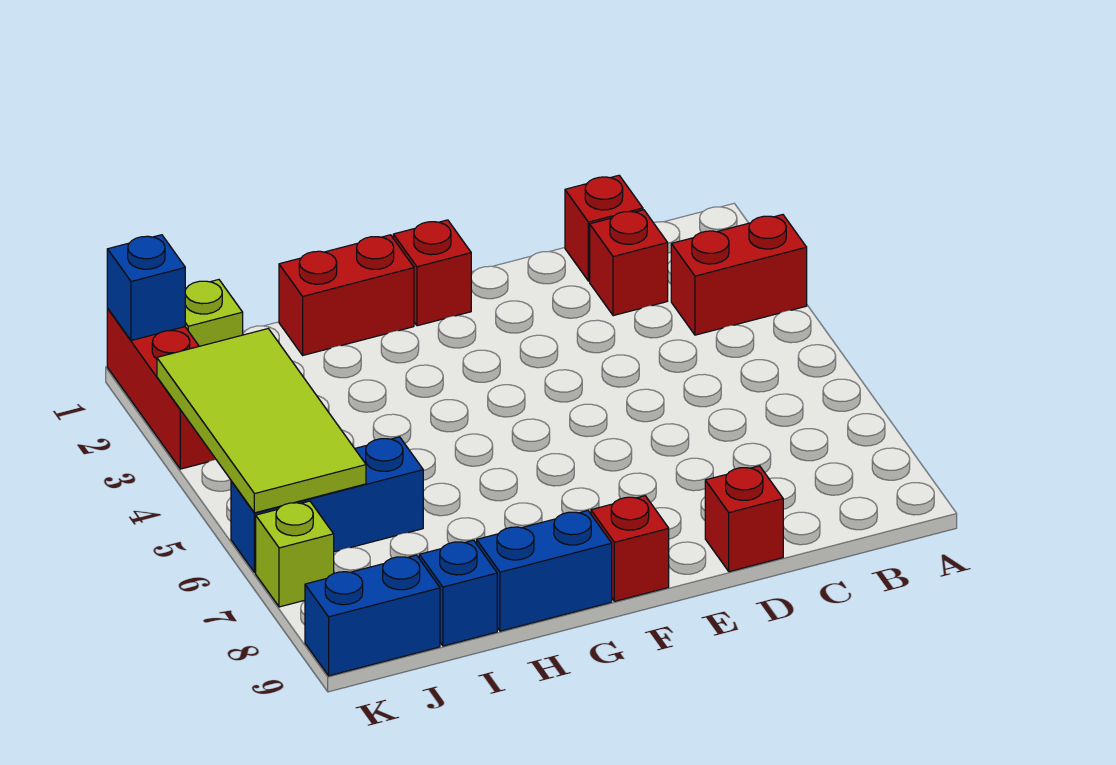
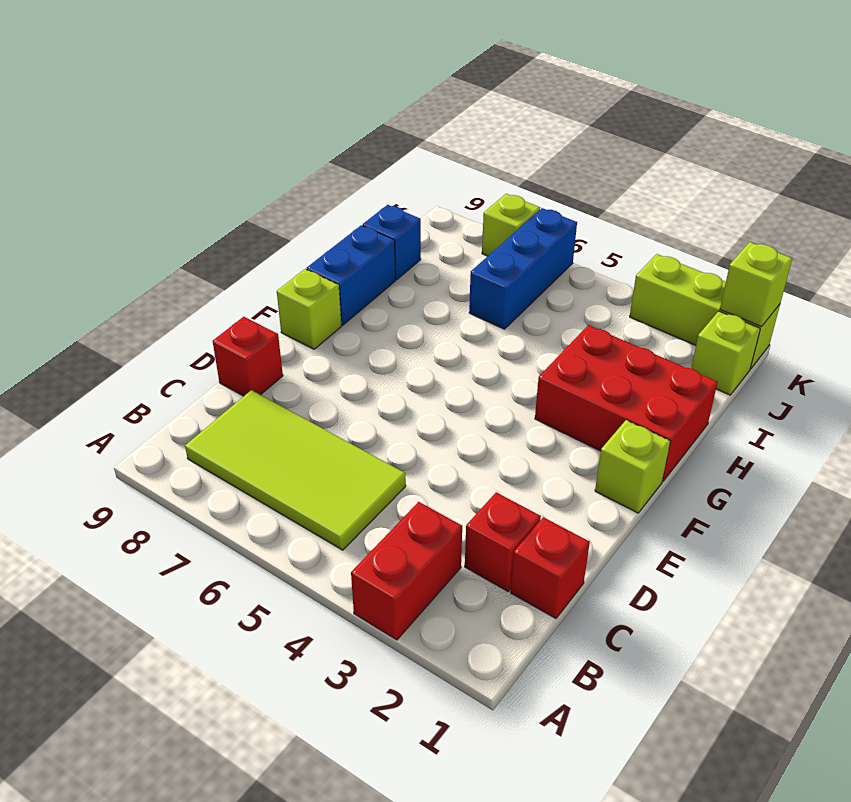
red 1x1 brick [393,220,471,326] -> lime 1x1 brick [595,420,670,513]
red 1x1 brick [591,496,669,601] -> lime 1x1 brick [277,269,342,349]
red 1x2 brick [279,235,414,355] -> red 2x3 brick [535,325,718,481]
lime 2x4 tile [157,329,366,513] -> lime 2x4 tile moved to [185,390,406,550]
blue 1x2 brick [305,555,440,676] -> none
red 1x3 brick [107,309,215,469] -> lime 1x3 brick [630,254,780,369]
blue 1x1 brick [107,235,185,341] -> lime 1x1 brick [720,242,792,326]

